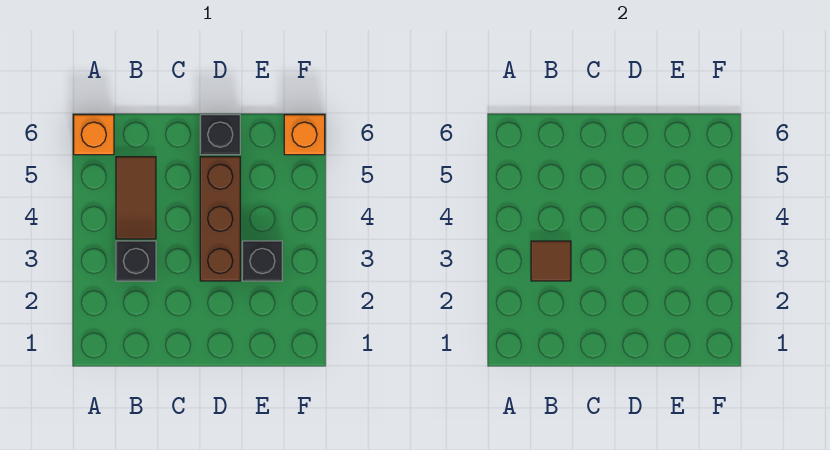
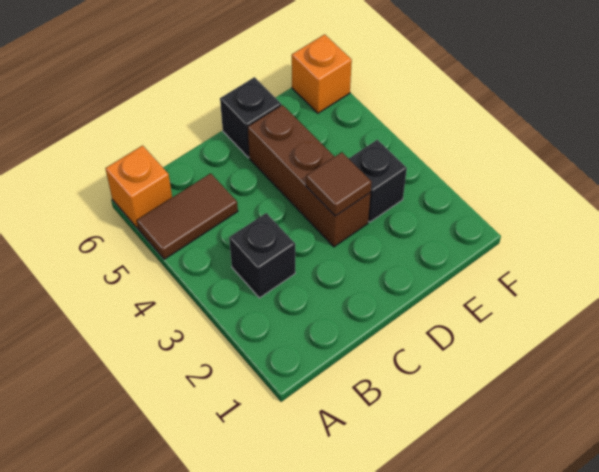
brown 1x1 tile [531,241,571,281] -> brown 1x1 tile moved to [306,152,371,216]
brown 1x2 tile [116,157,156,239] -> brown 1x2 tile turned to [137,173,238,259]

